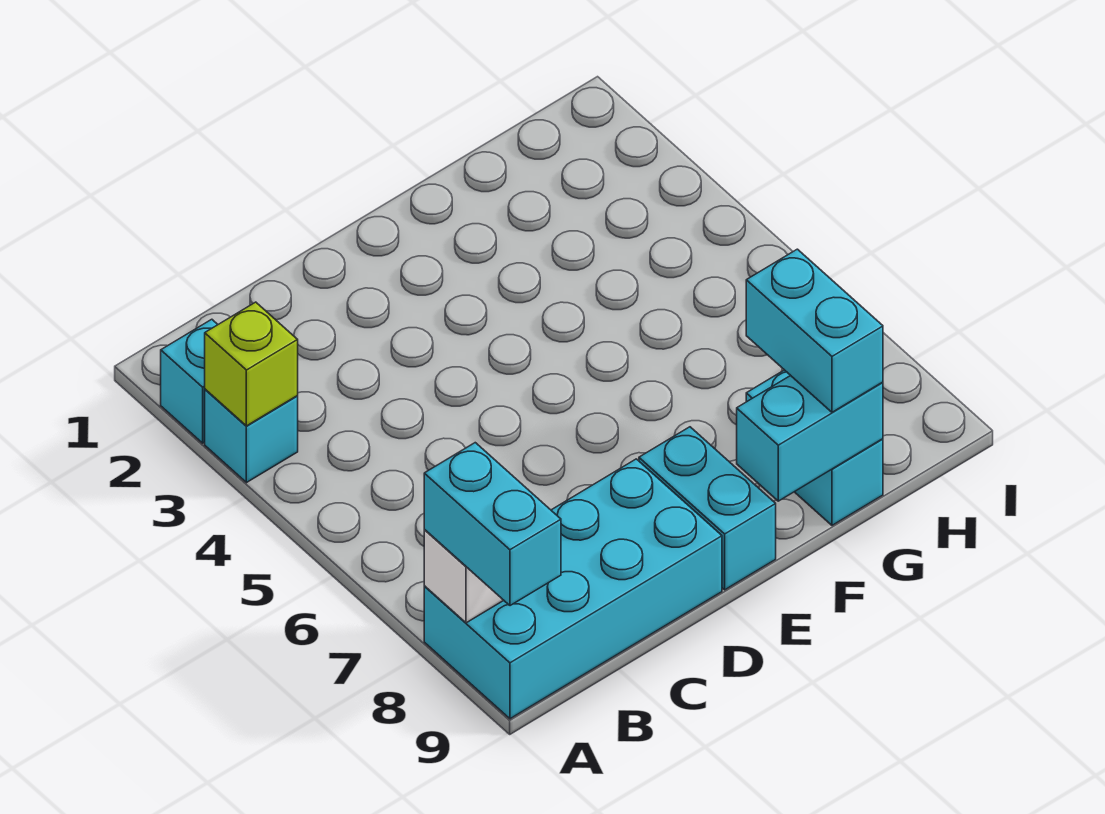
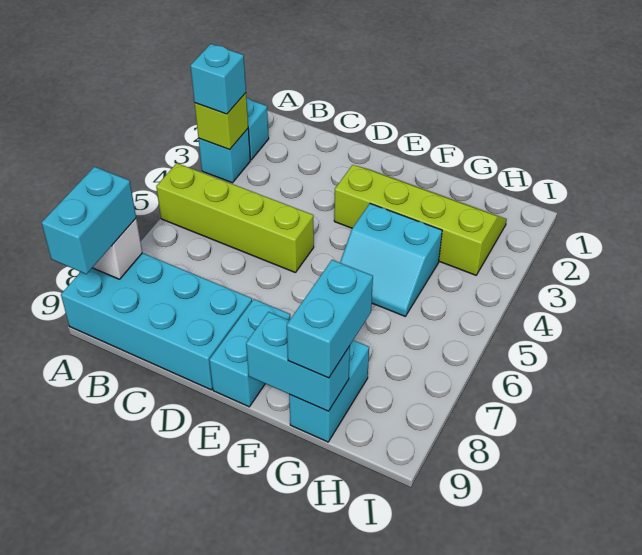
none -> cyan 1x1 brick [190,44,246,114]
none -> lime 1x4 brick [156,163,314,273]
none -> lime 2x4 slope [334,165,507,275]
none -> cyan 2x2 slope [340,204,442,316]

